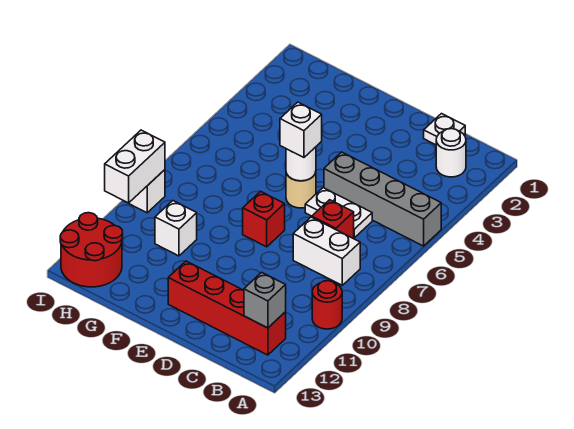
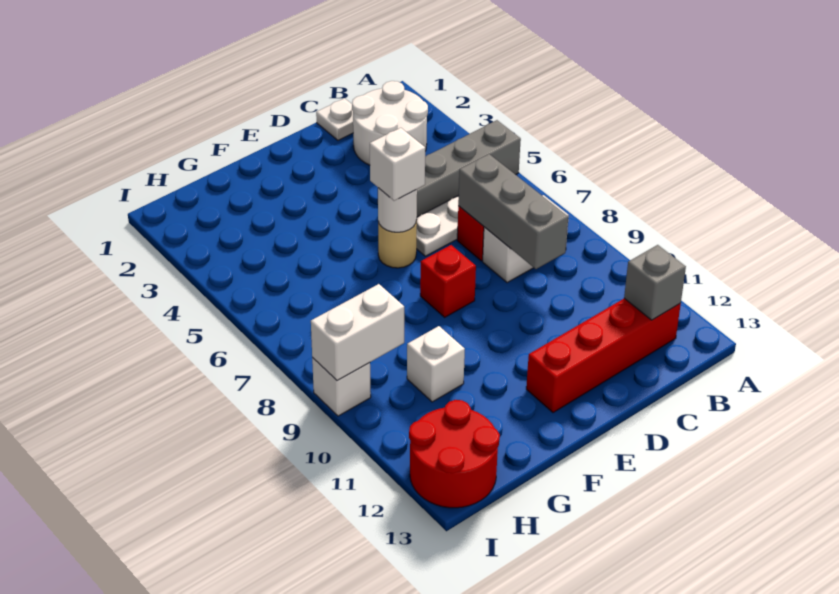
red 1x1 round brick [312,281,342,329] -> none
white 1x1 round brick [436,129,466,177] -> white 2x2 round brick [352,81,428,165]
none -> grey 1x3 brick [458,154,568,269]
white 1x2 brick [105,130,165,203] -> white 1x2 brick turned to [311,284,404,381]

